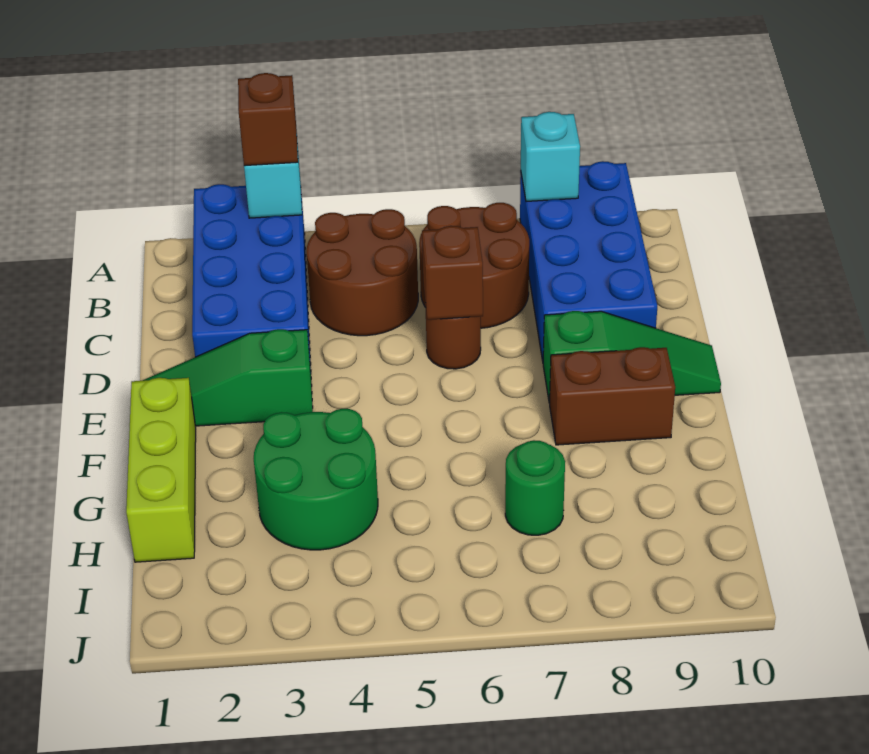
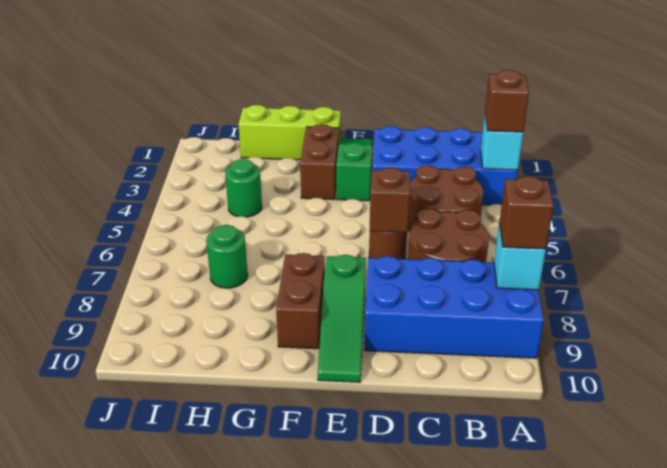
none -> brown 1x1 brick [499,176,554,249]
none -> brown 1x2 brick [300,124,339,200]
green 2x2 round brick [254,409,378,550] -> green 1x1 round brick [225,159,262,217]

